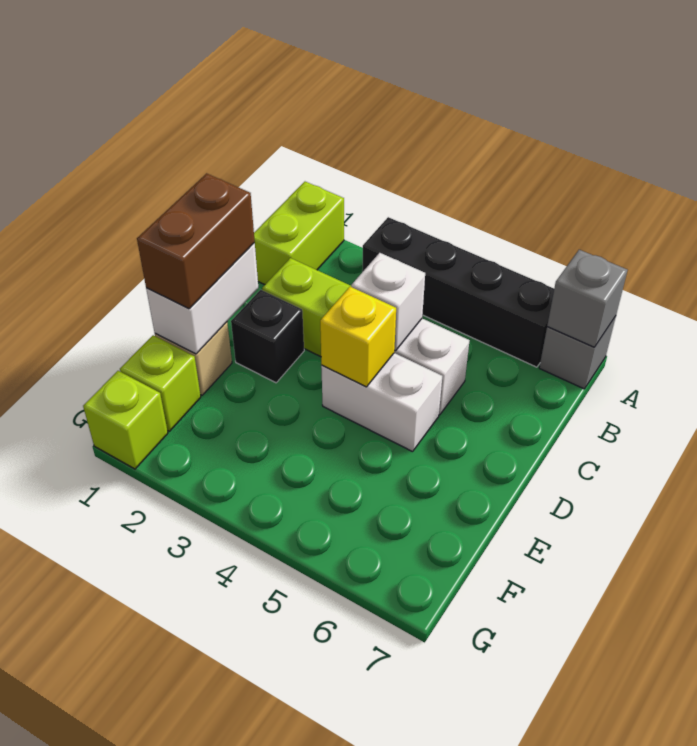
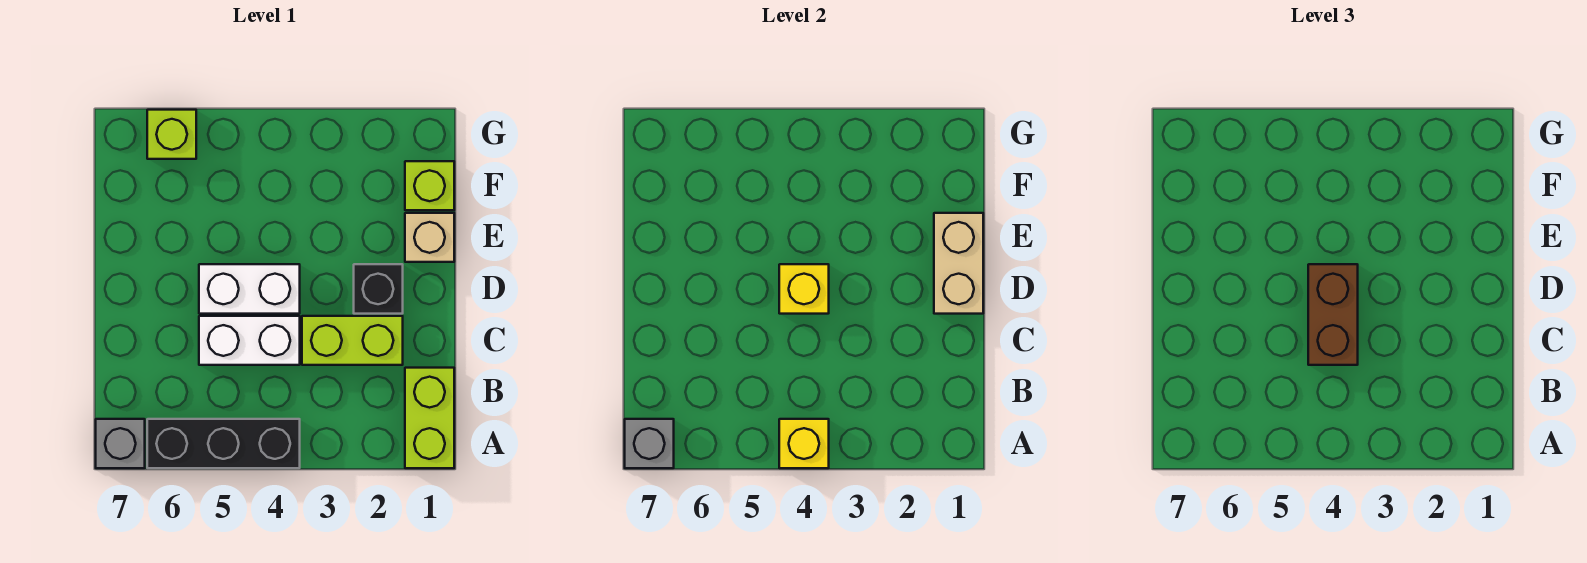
black 1x4 brick [362,217,554,367] -> black 1x3 brick [147,419,300,468]
none -> yellow 1x1 brick [779,419,829,468]
white 1x1 brick [351,253,425,351] -> none
white 1x2 brick [146,243,258,354] -> tan 1x2 brick [934,213,983,314]
brown 1x2 brick [137,173,255,309] -> brown 1x2 brick moved to [1308,264,1358,365]
lime 1x1 brick [83,371,168,469] -> lime 1x1 brick moved to [147,110,196,159]

